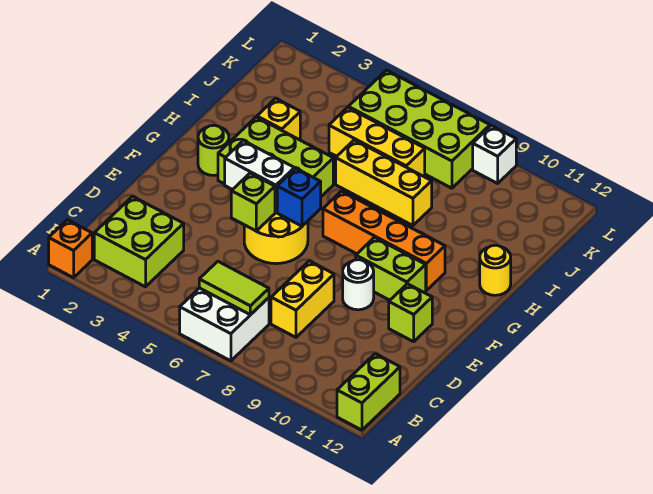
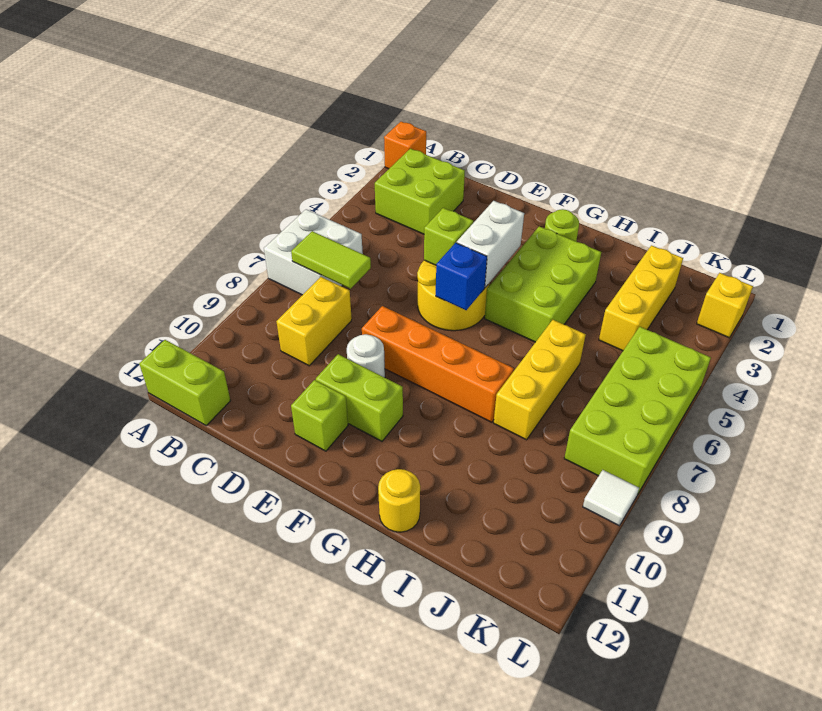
lime 1x2 tile [199,261,269,315] -> lime 1x2 tile turned to [291,231,371,289]
yellow 1x2 brick [271,261,334,337] -> yellow 1x2 brick turned to [276,277,352,366]
lime 1x2 brick [356,238,426,300] -> lime 1x2 brick turned to [316,354,403,441]
orange 1x4 brick [323,191,445,290] -> orange 1x4 brick turned to [362,306,514,422]
yellow 1x1 brick [257,98,300,140] -> yellow 1x1 brick moved to [697,273,753,338]
yellow 1x3 brick [329,108,425,176] -> yellow 1x3 brick moved to [599,245,683,351]
white 1x1 brick [473,126,516,183] -> white 1x1 tile [583,470,639,526]

